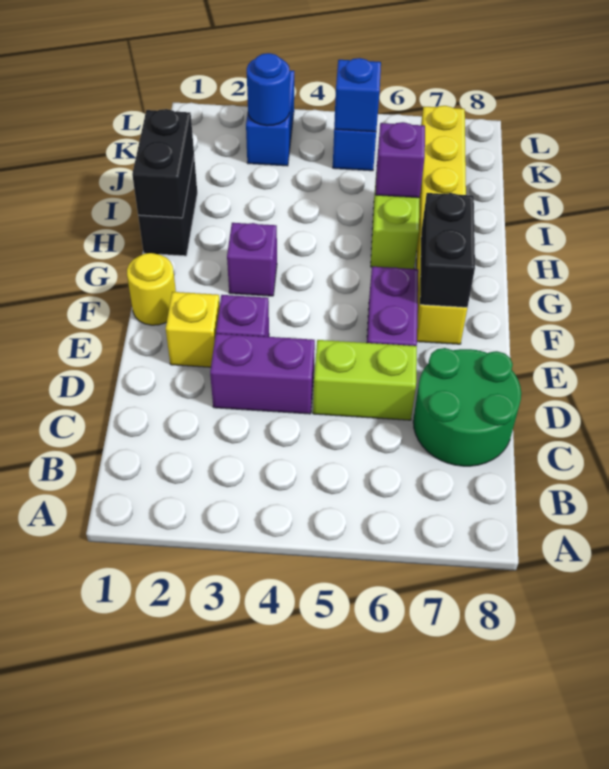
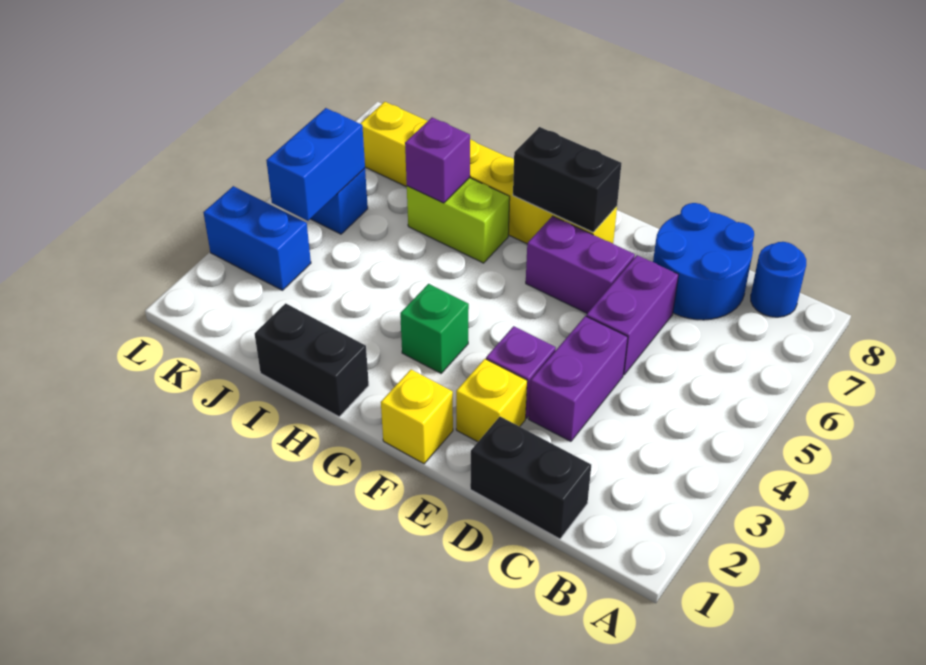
green 2x2 round brick [413,348,521,466] -> blue 2x2 round brick [653,203,754,320]
lime 1x2 brick [313,340,417,420] -> purple 1x2 brick [586,255,678,375]
yellow 1x1 round brick [127,253,176,325] -> yellow 1x1 brick [381,370,453,464]
purple 1x1 brick [227,223,277,296] -> green 1x1 brick [400,284,469,373]
black 1x2 brick [132,109,194,218] -> black 1x2 brick moved to [470,417,591,539]
blue 1x1 round brick [247,53,290,126] -> blue 1x1 round brick moved to [751,242,806,317]
blue 1x1 brick [334,58,381,132] -> blue 1x2 brick [266,108,365,221]

